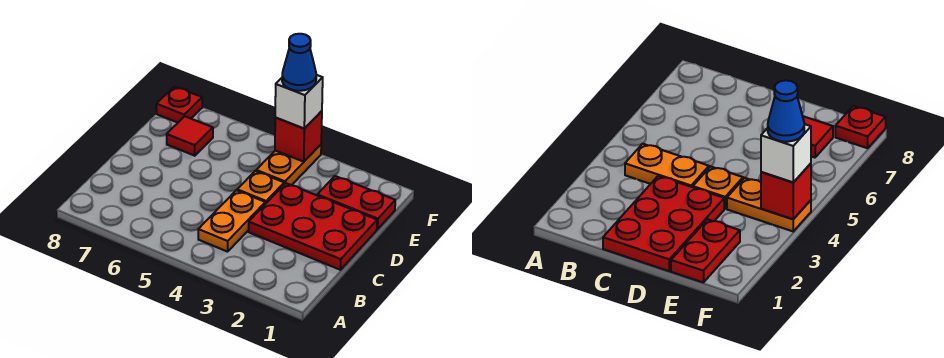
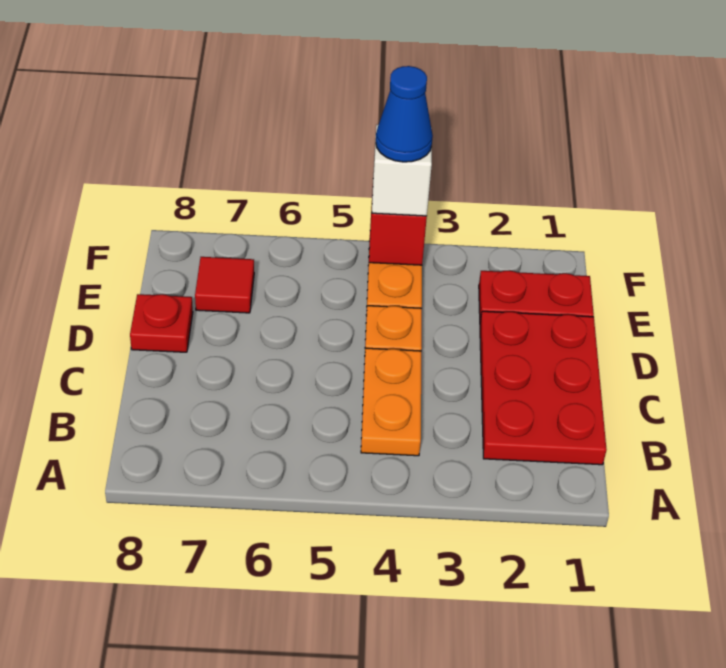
red 2x3 plate [249,183,377,270] -> red 2x3 plate turned to [480,311,607,465]
red 1x1 plate [156,86,202,123] -> red 1x1 plate moved to [130,294,193,352]

